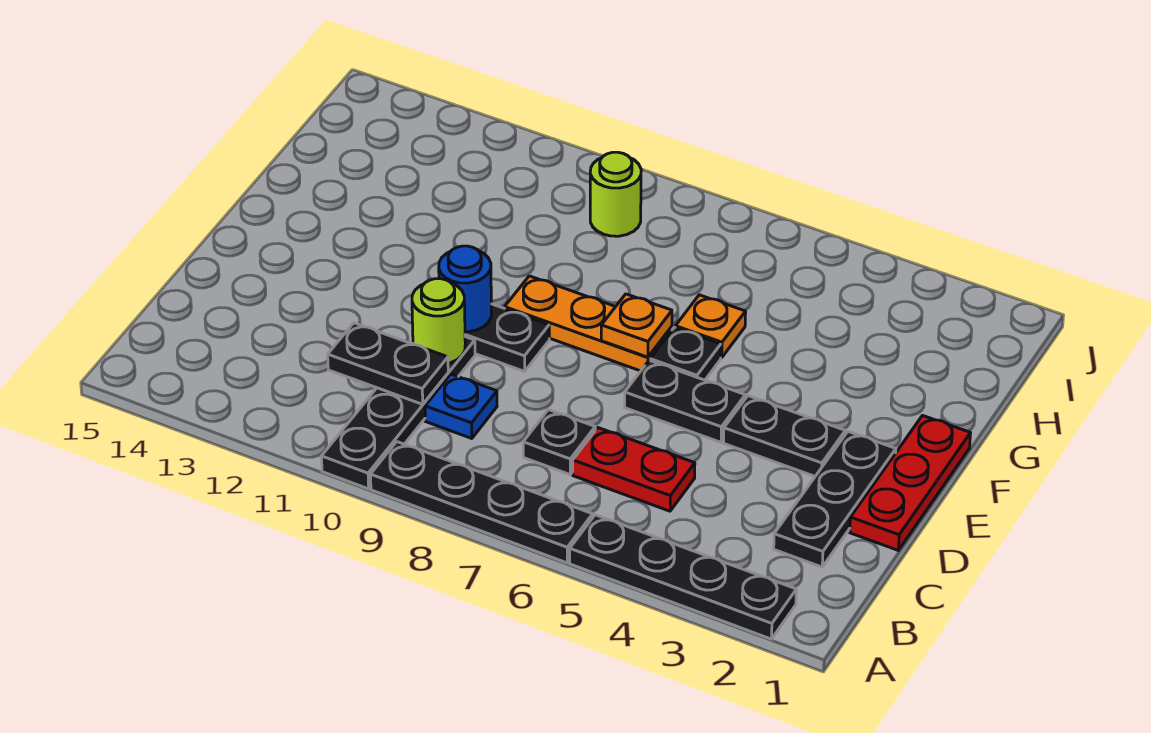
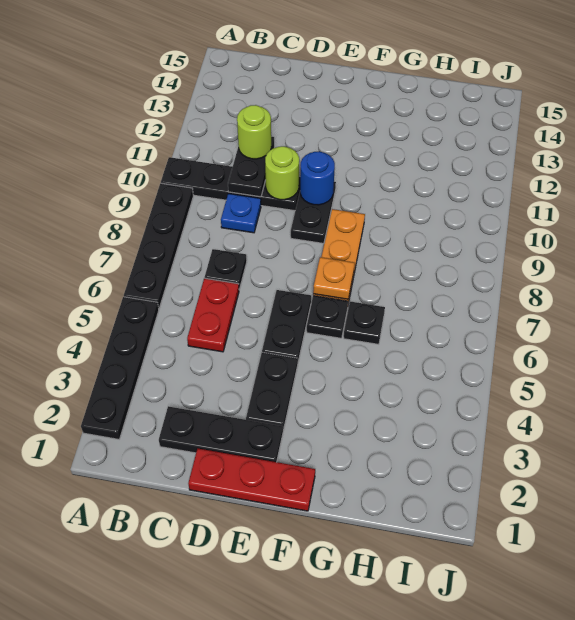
orange 1x1 plate [675,295,746,358] -> black 1x1 plate [344,302,385,344]
lime 1x1 round brick [590,152,641,236] -> lime 1x1 round brick moved to [237,105,271,159]

